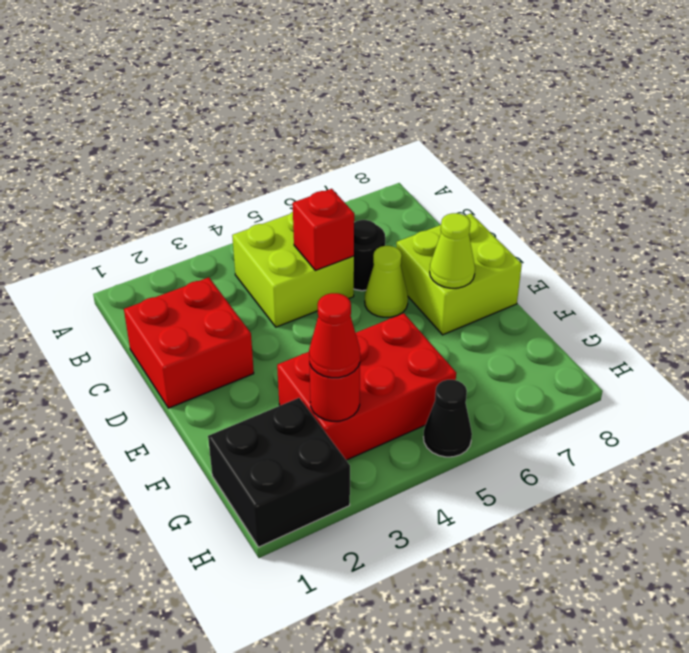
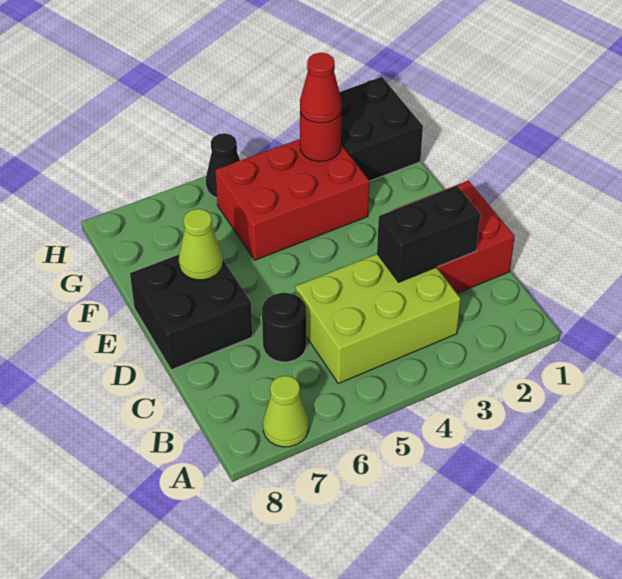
lime 2x2 brick [232,212,354,327] -> lime 2x3 brick [296,254,461,383]
none -> black 1x2 brick [377,186,480,282]
red 1x1 brick [293,189,354,270] -> none
lime 1x1 cone [365,246,408,317] -> lime 1x1 cone moved to [263,376,309,447]
lime 2x2 brick [396,214,522,335] -> black 2x2 brick [130,255,252,370]

